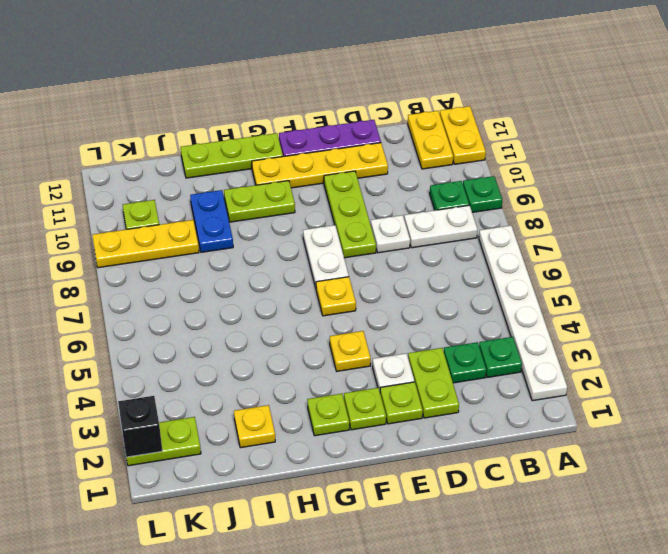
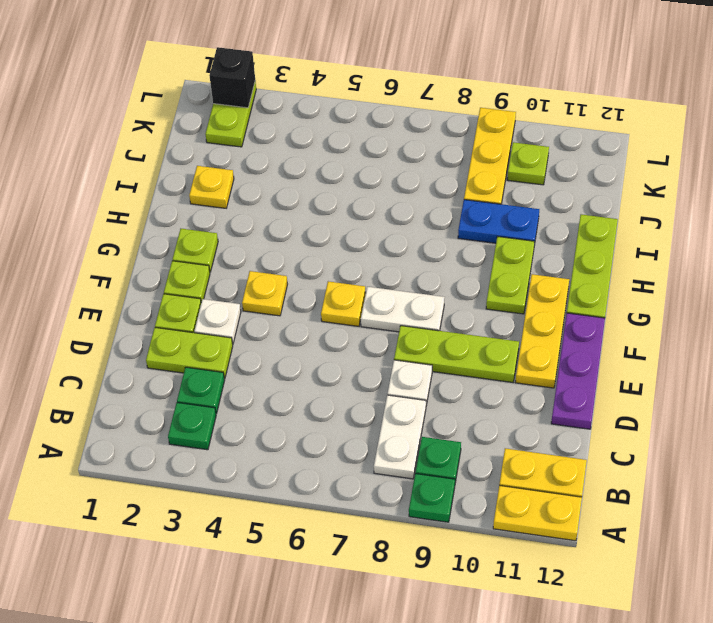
white 1x6 plate [479,226,567,401] -> none
yellow 1x4 plate [252,143,388,188] -> yellow 1x3 plate [515,274,569,388]

